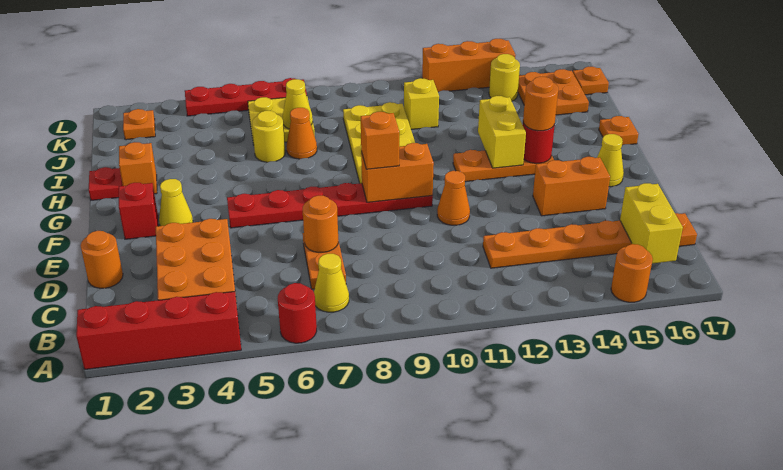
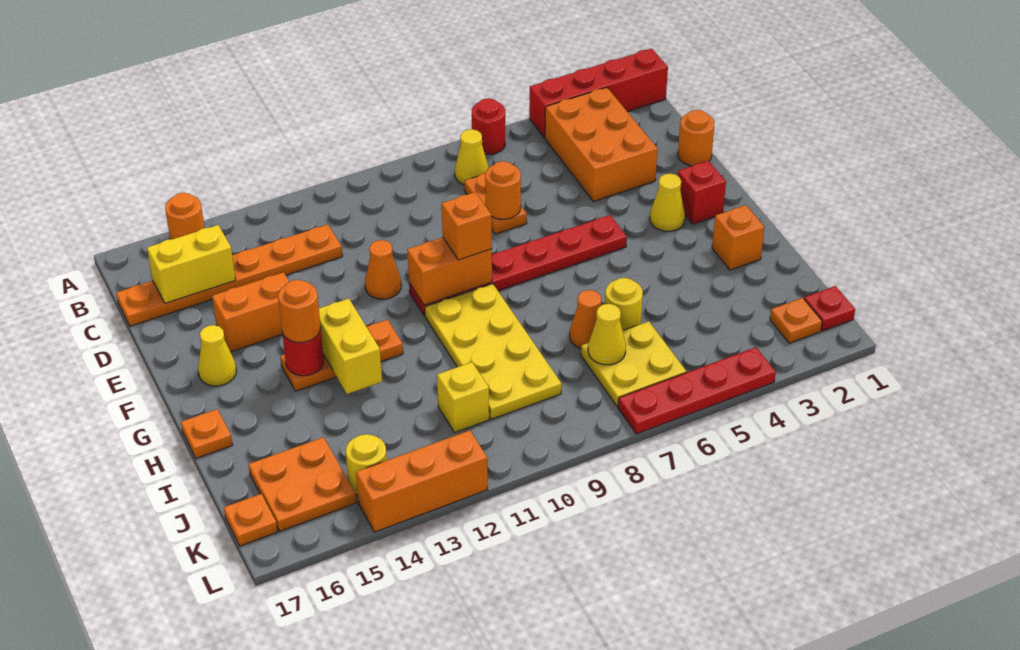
yellow 1x2 brick [620,183,683,264] -> yellow 1x2 brick turned to [147,225,236,303]
red 1x1 plate [89,167,123,200] -> red 1x1 plate moved to [804,286,855,331]

